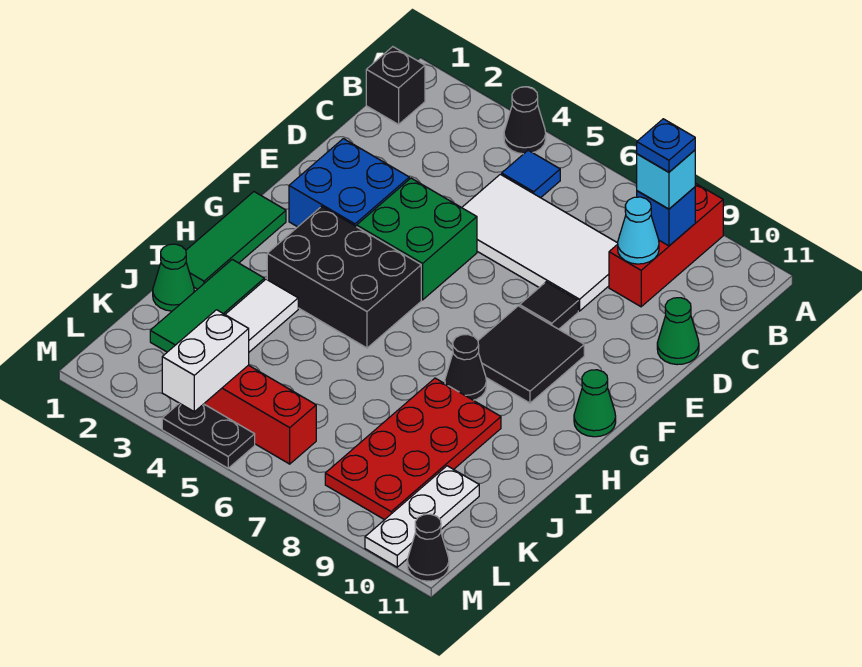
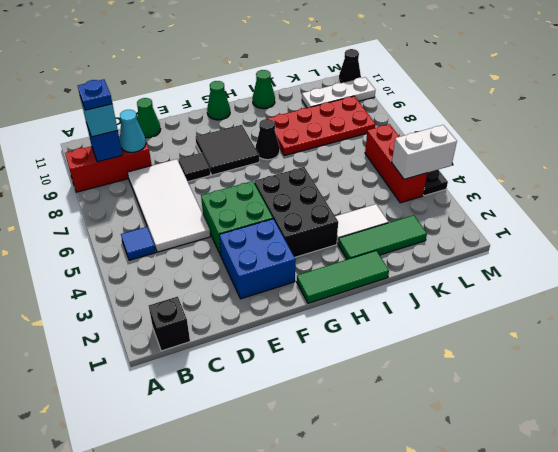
black 1x1 cone [504,87,546,154] -> none
green 1x1 cone [153,244,194,311] -> green 1x1 cone moved to [252,70,275,109]

